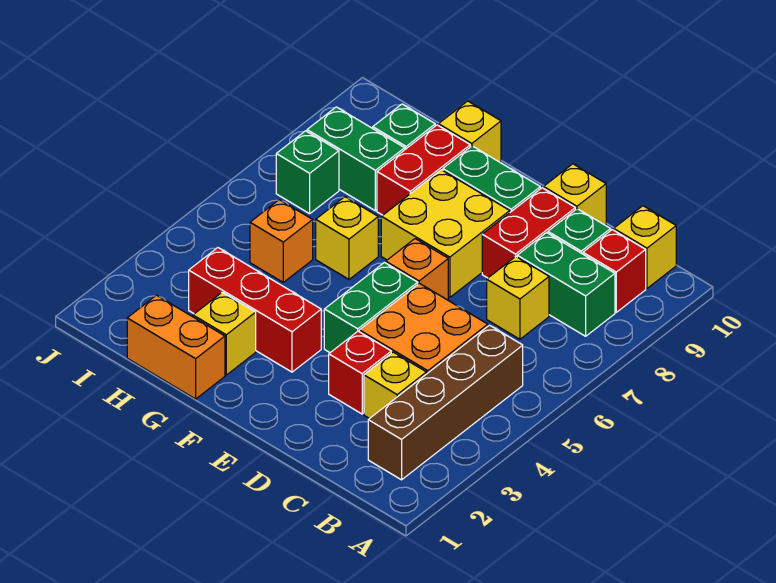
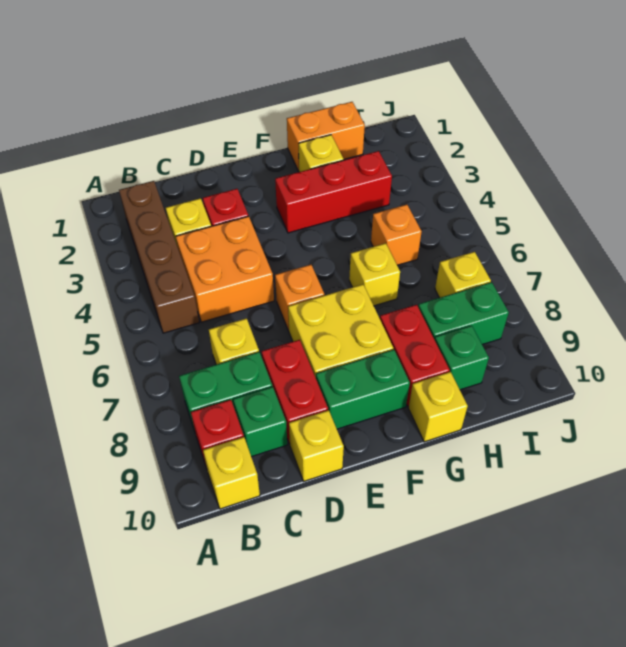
green 1x2 brick [324,262,418,353] -> none
green 1x1 brick [276,131,339,214] -> yellow 1x1 brick [435,252,491,298]

